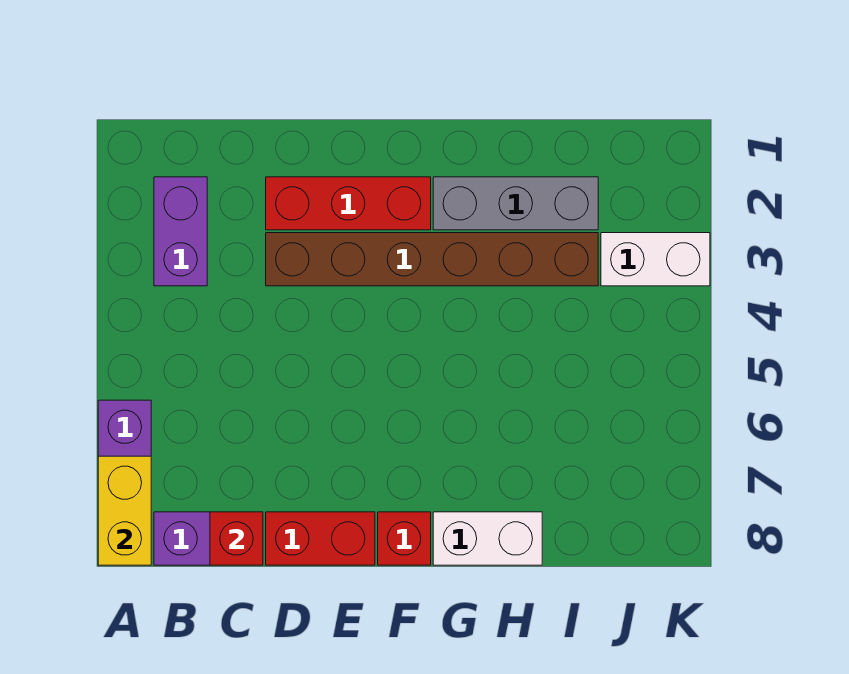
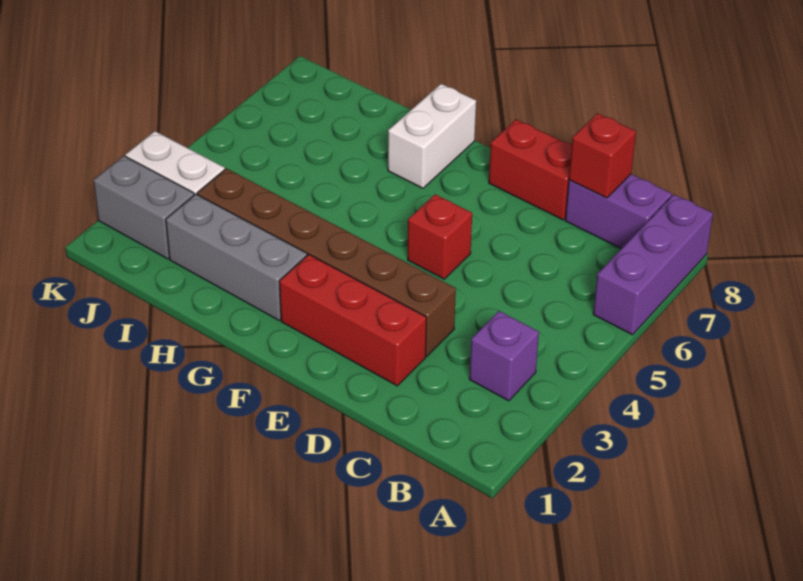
yellow 1x2 brick [98,456,151,565] -> none
purple 1x2 brick [154,177,207,286] -> purple 1x1 brick [469,311,539,401]
red 1x1 brick [378,512,431,565] -> red 1x1 brick moved to [408,194,472,279]
white 1x2 brick [433,512,542,565] -> white 1x2 brick turned to [388,84,476,188]
none -> grey 1x2 brick [94,156,194,259]

